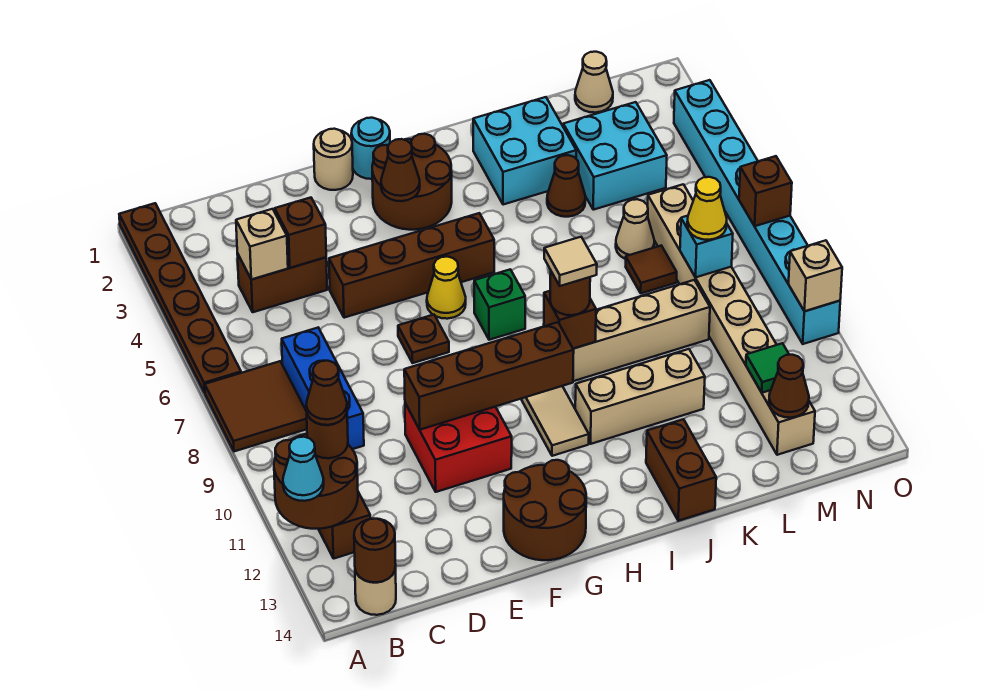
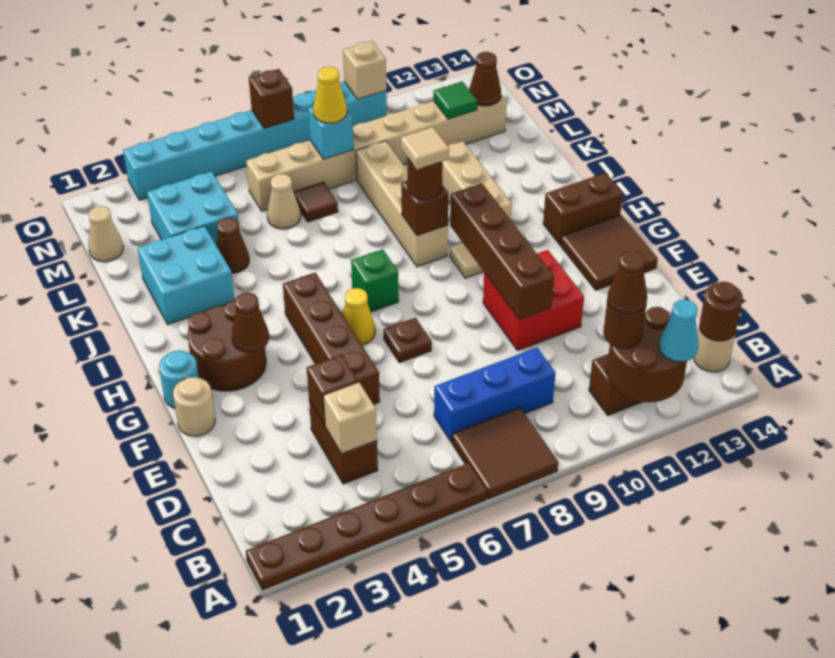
brown 2x2 round brick [504,460,586,560] -> brown 2x2 tile [561,215,658,290]
brown 1x2 brick [646,419,716,521] -> brown 1x2 brick moved to [543,173,623,245]

